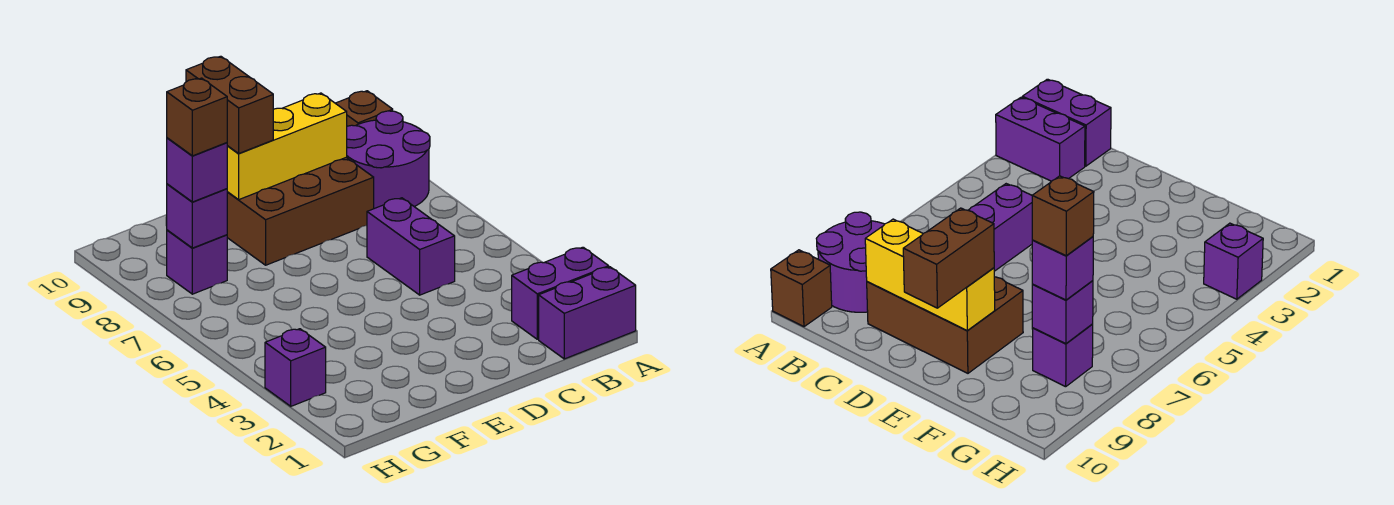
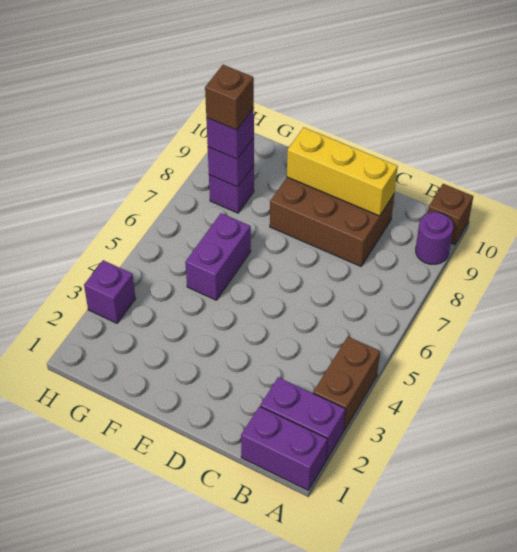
purple 2x2 round brick [347,111,430,209] -> purple 1x1 round brick [416,212,453,264]
purple 1x2 brick [367,198,455,295] -> purple 1x2 brick moved to [185,213,251,300]
brown 1x2 brick [186,56,273,153] -> brown 1x2 brick moved to [313,337,380,430]

